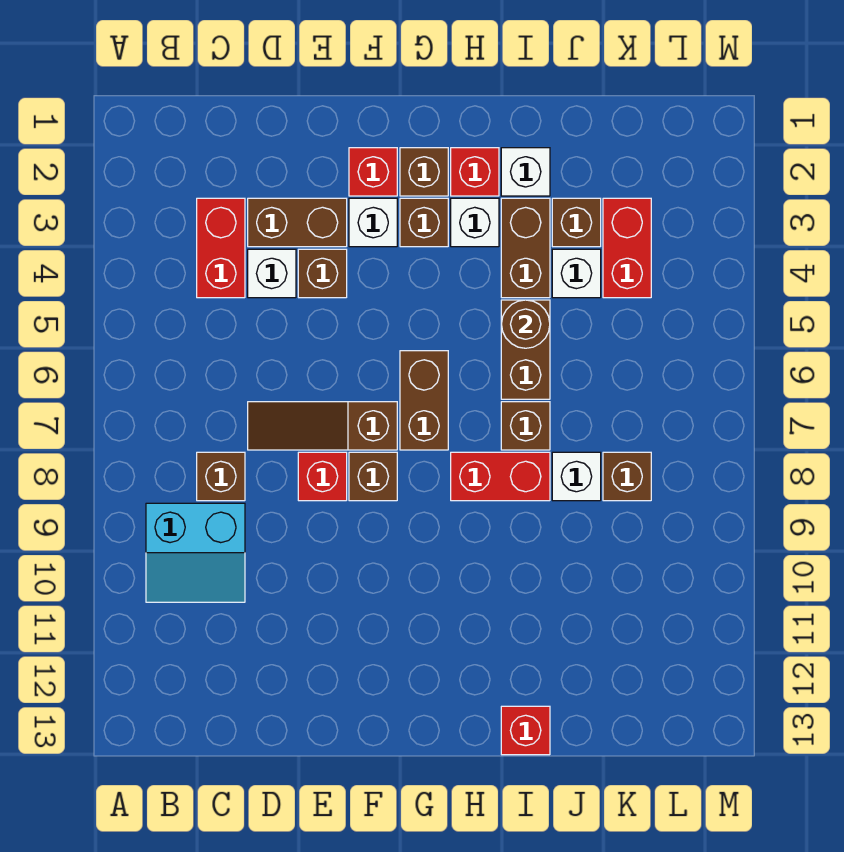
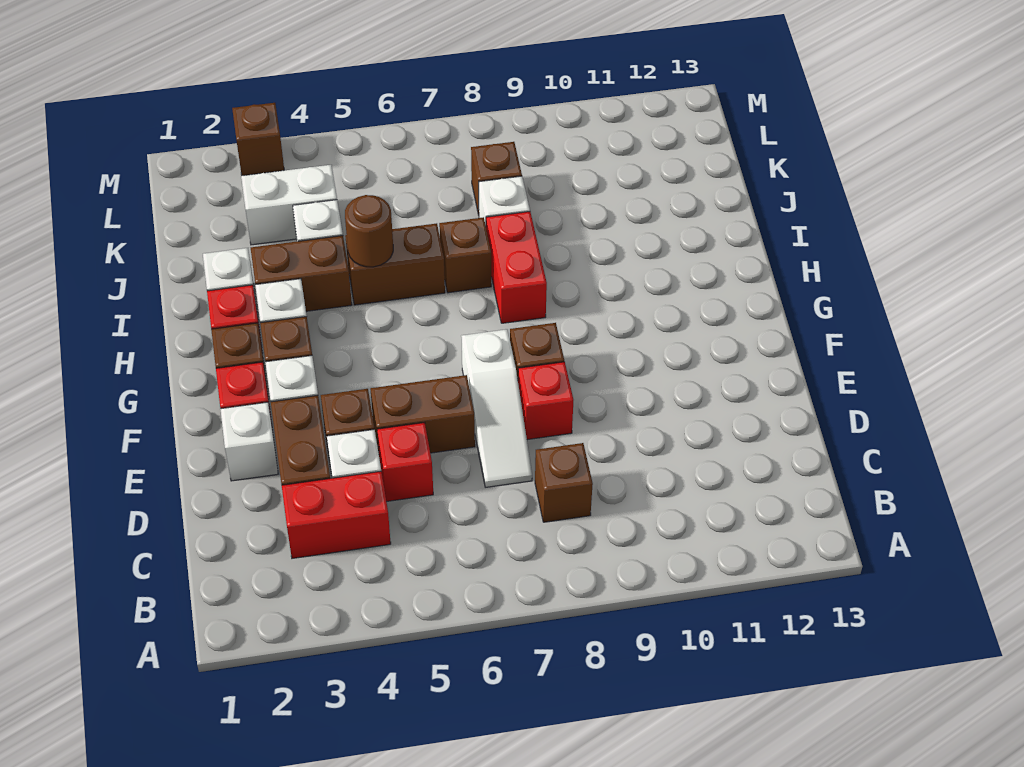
cyan 2x2 slope [146,503,245,602] -> none
brown 1x3 slope [248,402,397,450] -> white 1x3 slope [461,329,532,487]
none -> white 1x1 brick [220,402,278,481]
brown 1x2 brick [400,351,448,450] -> brown 1x2 brick moved to [371,375,475,453]
red 1x1 brick [501,706,550,755] -> red 1x1 brick moved to [377,422,433,502]
brown 1x1 brick [552,198,601,247] -> brown 1x1 brick moved to [232,103,284,176]
red 1x2 brick [603,198,651,298] -> white 1x2 brick [241,165,337,245]

